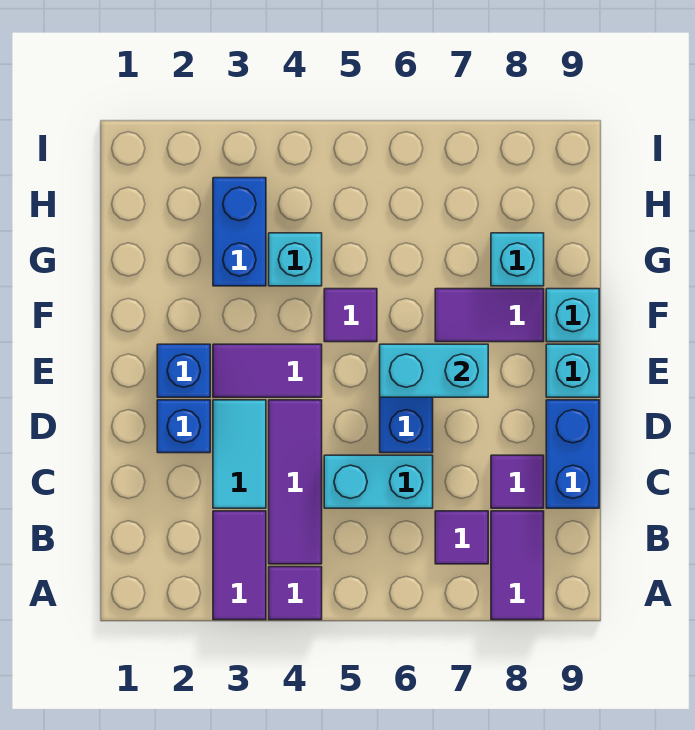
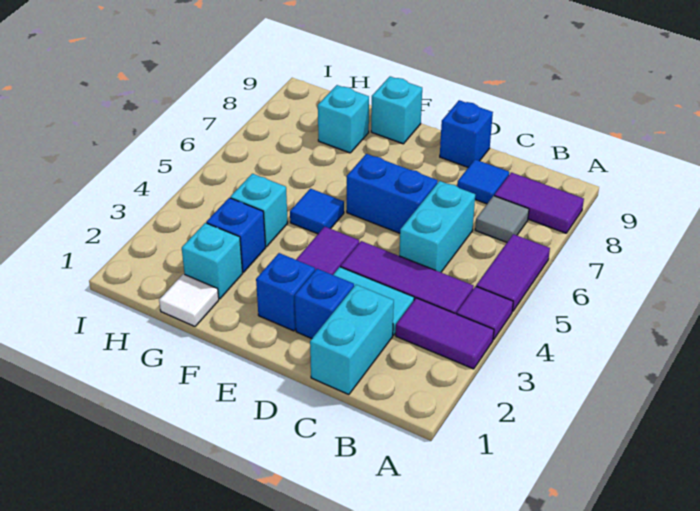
purple 1x1 tile [435,511,488,564] -> grey 1x1 tile [475,196,529,242]
purple 1x1 tile [491,455,544,508] -> blue 1x1 tile [457,159,509,204]
blue 1x2 brick [546,400,599,508] -> blue 1x1 brick [440,100,493,167]
cyan 1x2 brick [380,344,488,397] -> cyan 1x2 brick moved to [310,285,394,395]
cyan 1x1 brick [546,344,599,397] -> cyan 1x1 brick moved to [182,223,243,299]
purple 1x1 tile [324,289,377,342] -> blue 1x1 tile [290,189,344,234]
purple 1x2 tile [435,289,544,342] -> purple 1x2 tile moved to [476,234,550,312]
none -> white 1x1 tile [159,274,219,326]
blue 1x2 brick [213,178,266,286] -> blue 1x1 brick [206,198,265,272]

